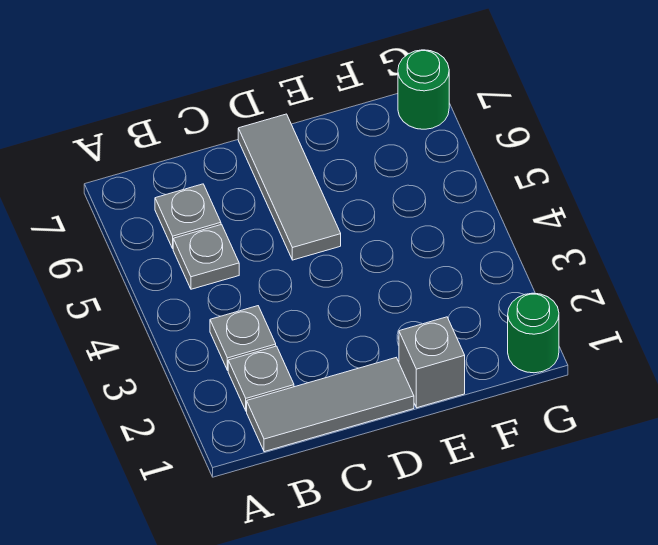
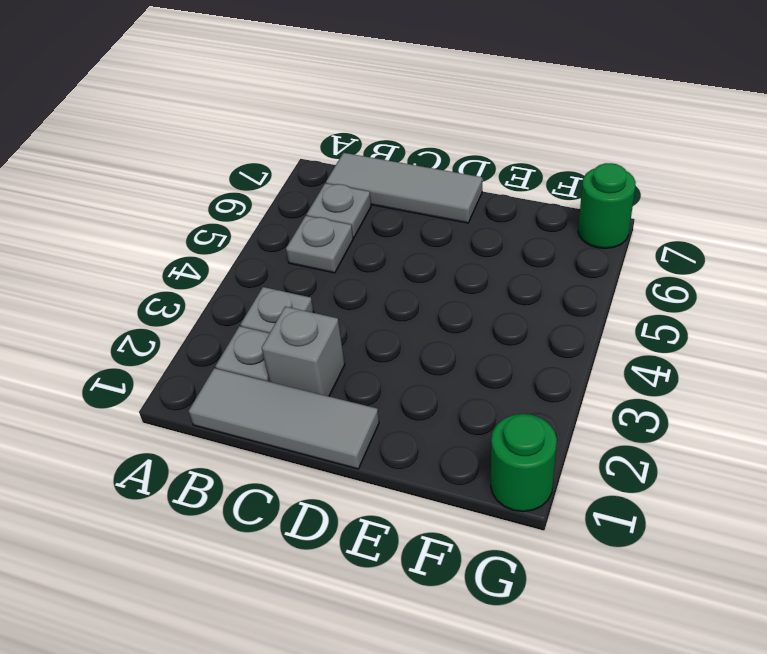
grey 1x3 tile [238,114,341,260] -> grey 1x3 tile turned to [326,153,482,223]
grey 1x1 brick [399,317,465,408] -> grey 1x1 brick moved to [262,307,345,396]

